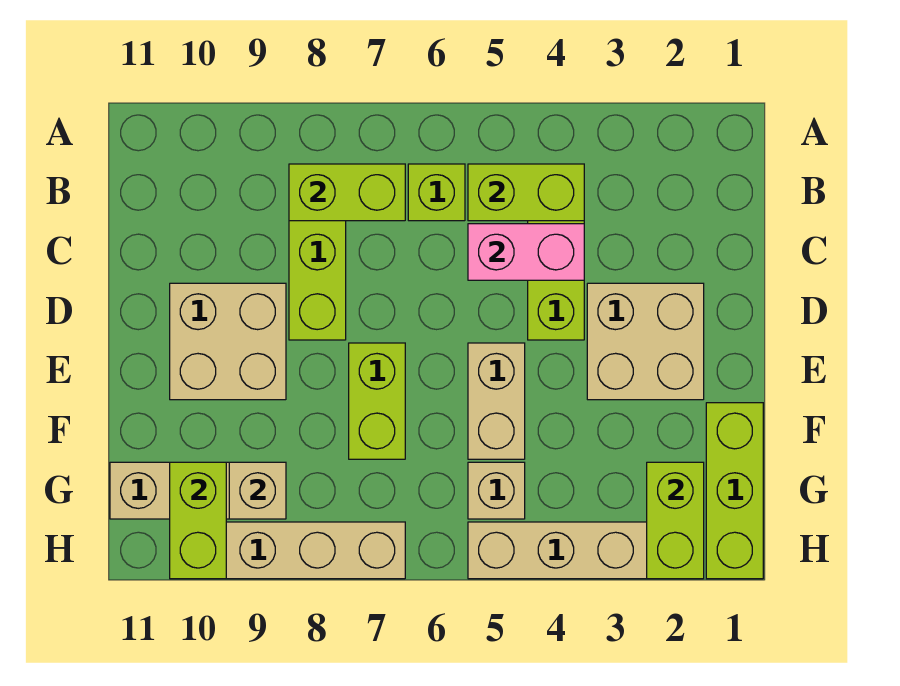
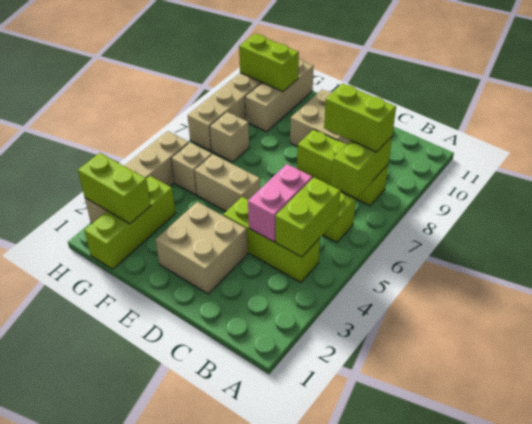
lime 1x2 brick [349,343,405,459] -> lime 1x2 brick moved to [324,84,396,152]
lime 1x3 brick [706,403,763,579] -> lime 1x3 brick turned to [84,176,175,269]
tan 1x1 brick [229,462,286,519] -> tan 1x1 brick moved to [210,112,249,162]

